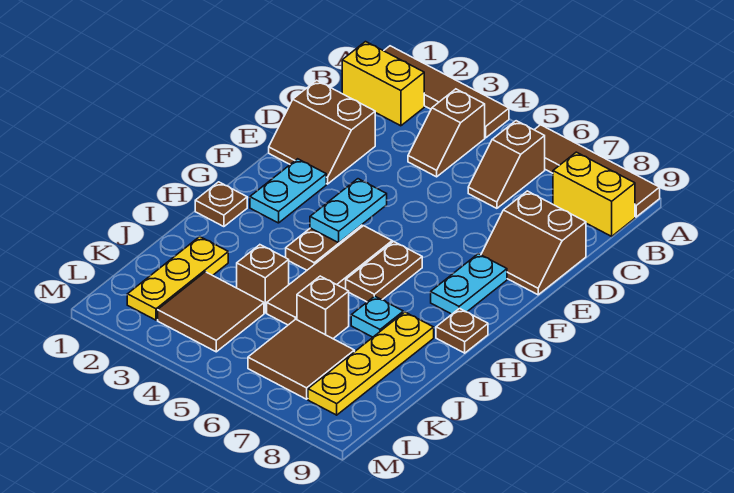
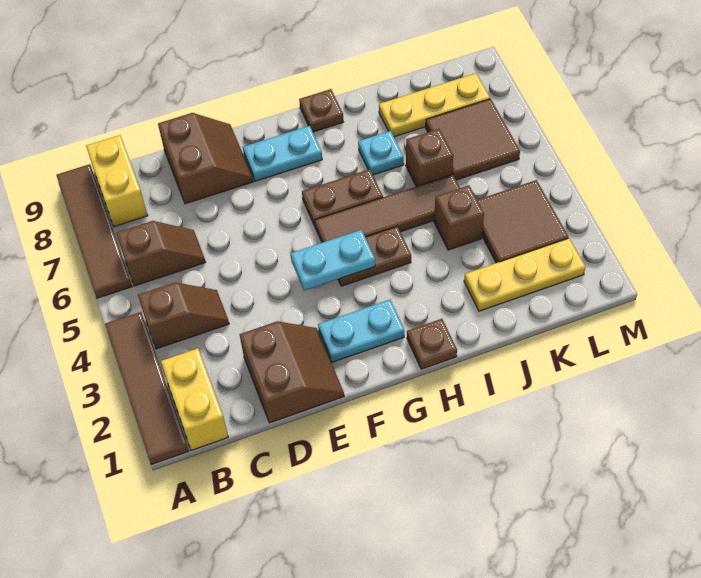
yellow 1x4 plate [308,312,434,415] -> yellow 1x3 plate [379,73,490,137]

